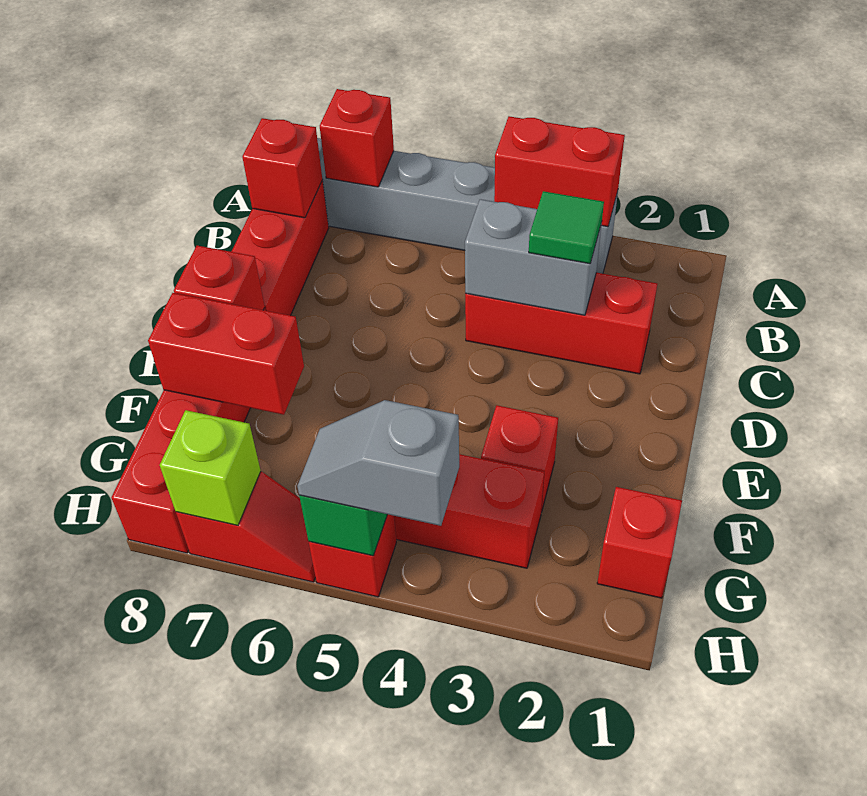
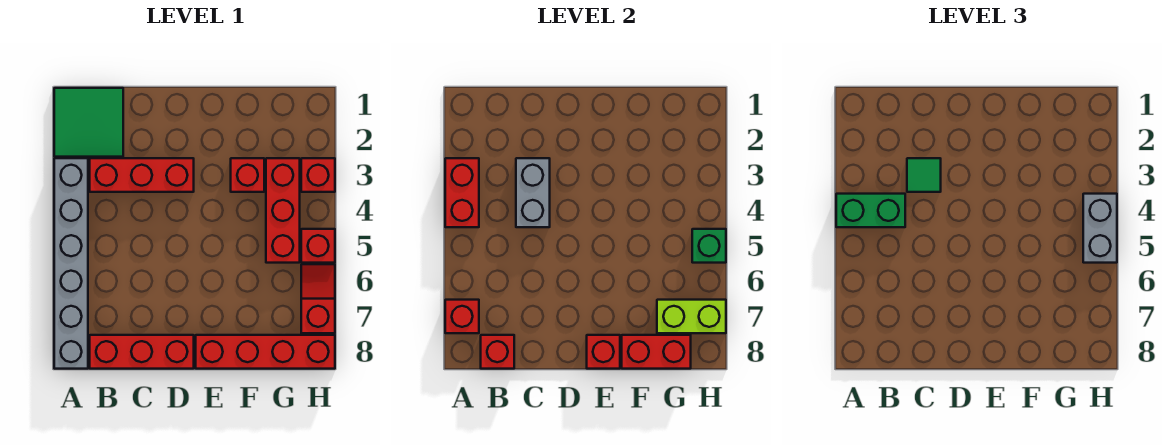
none -> green 2x2 tile [54,88,123,157]
none -> green 1x2 brick [836,194,905,227]
red 1x3 brick [465,273,657,374] -> red 1x3 brick turned to [90,158,194,192]
red 1x2 brick [148,293,304,415] -> red 1x2 brick turned to [622,335,691,369]
red 1x1 brick [597,487,682,598] -> red 1x1 brick moved to [301,158,335,192]
grey 1x2 slope [297,400,459,526] -> grey 1x2 brick [1083,194,1117,263]
lime 1x1 brick [160,410,261,525] -> lime 1x2 brick [657,300,726,333]

